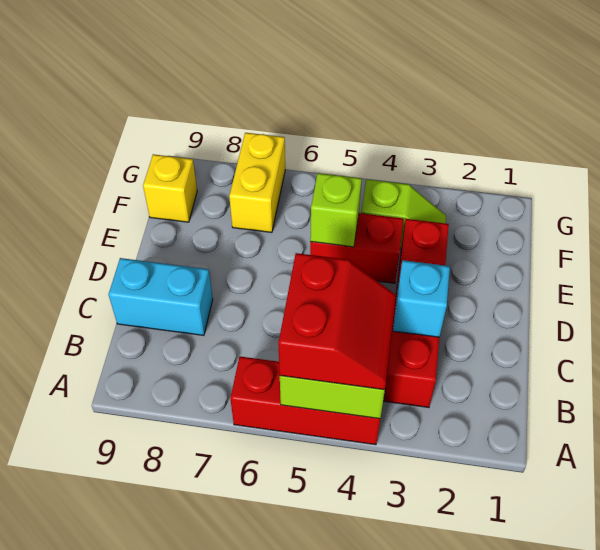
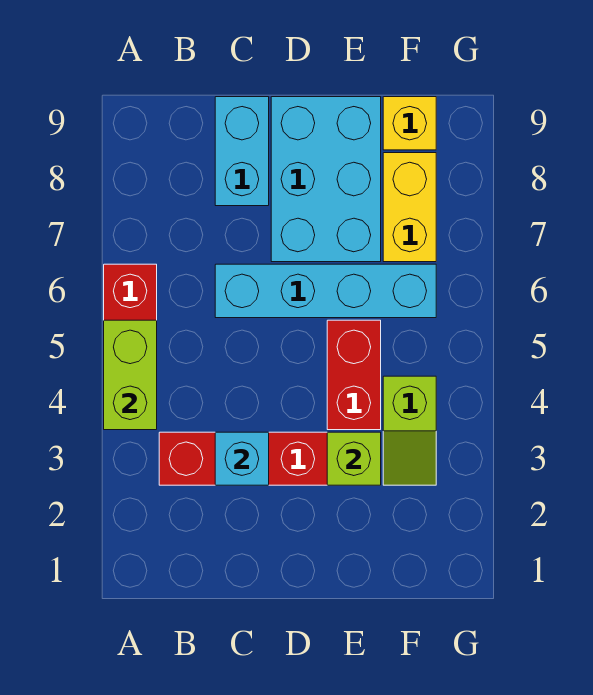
red 2x2 slope [278,253,396,390] -> none
none -> cyan 1x4 brick [215,264,436,318]
none -> cyan 2x3 brick [271,97,381,262]
lime 1x1 brick [310,173,362,247] -> lime 1x1 brick moved to [327,432,381,485]
yellow 1x2 brick [229,133,285,233] -> yellow 1x2 brick turned to [383,153,436,262]

